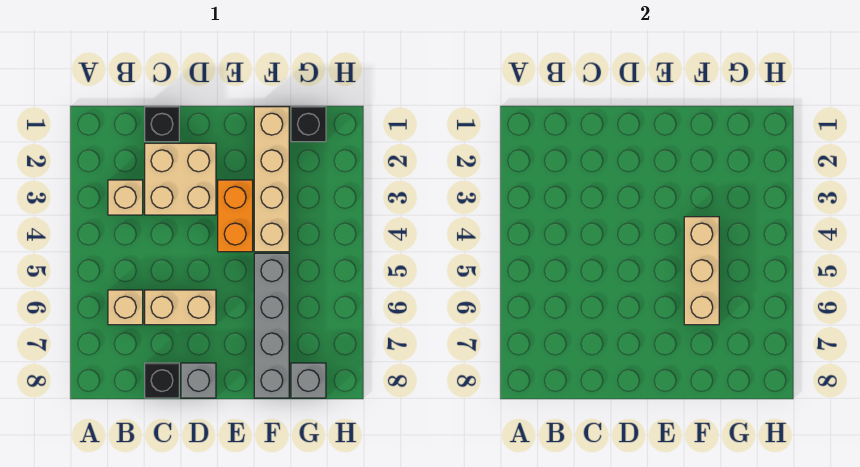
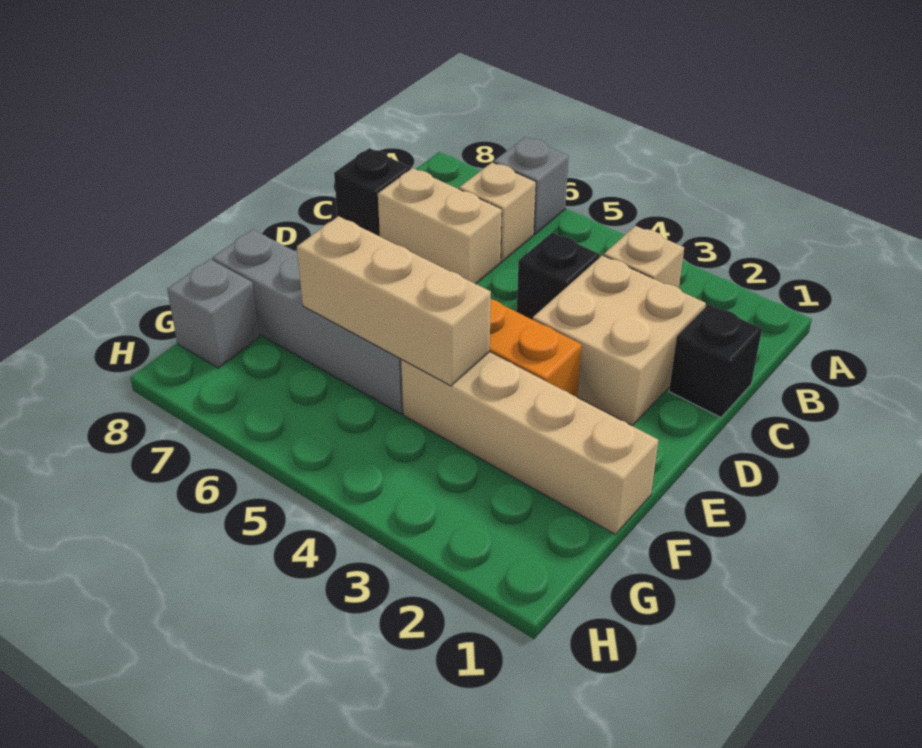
tan 1x2 brick [145,290,216,325] -> tan 1x2 brick turned to [378,168,502,284]
grey 1x1 brick [181,363,216,398] -> grey 1x1 brick moved to [494,137,569,234]
black 1x1 brick [291,107,326,142] -> black 1x1 brick moved to [517,232,600,320]

